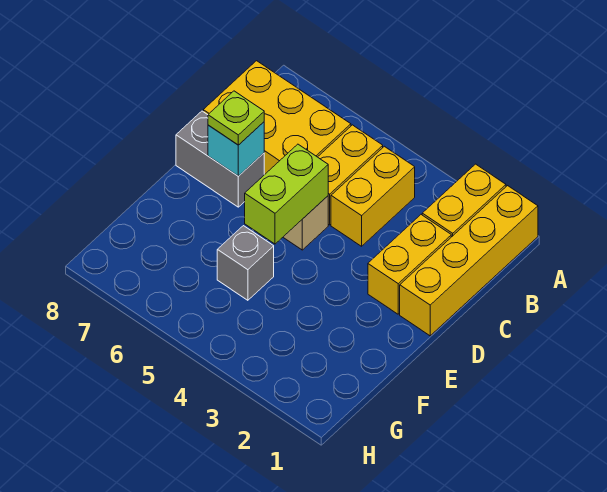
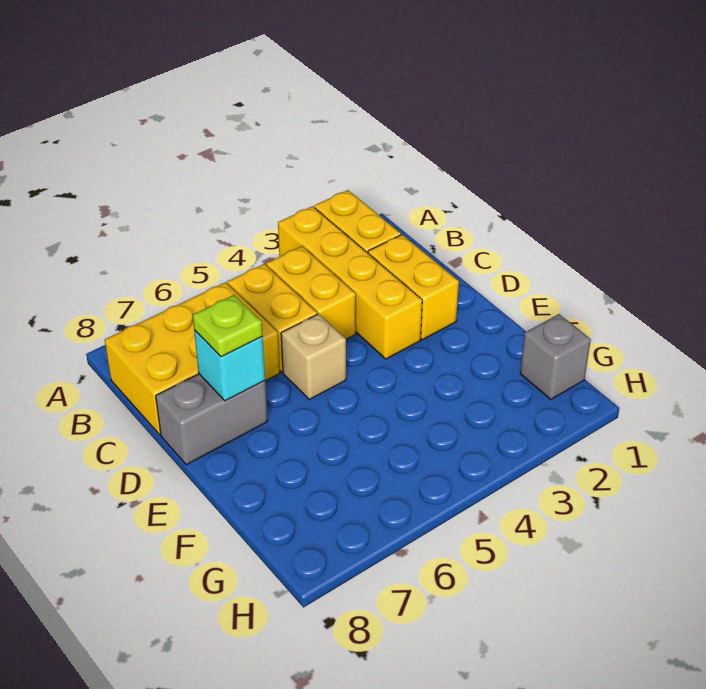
yellow 1x4 brick [400,186,538,336] -> yellow 1x4 brick moved to [278,206,422,359]
lime 1x2 brick [245,144,328,244] -> none
grey 1x1 brick [217,226,274,300] -> grey 1x1 brick moved to [520,314,591,399]

